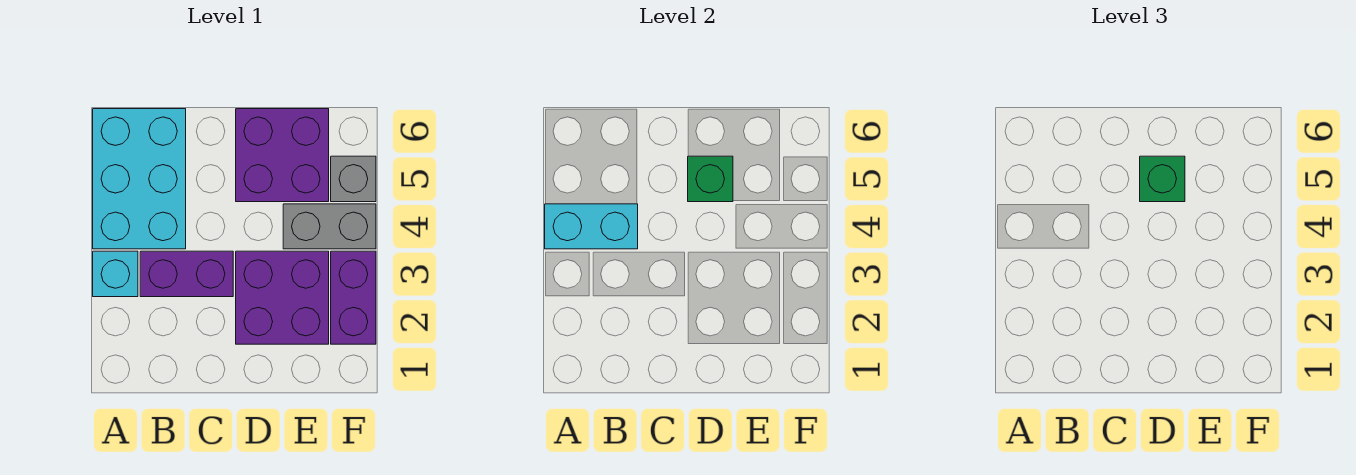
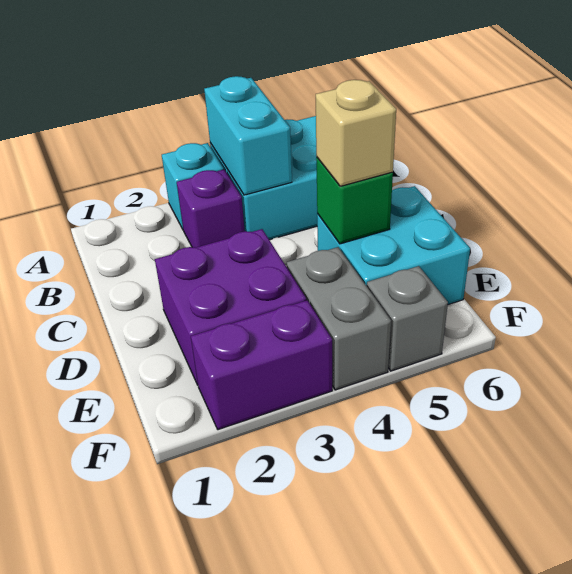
purple 1x2 brick [140,251,233,297] -> purple 1x1 brick [177,170,245,248]
purple 2x2 brick [236,109,329,202] -> cyan 2x2 brick [317,186,470,305]
green 1x1 brick [1140,156,1185,202] -> tan 1x1 brick [316,80,396,186]

